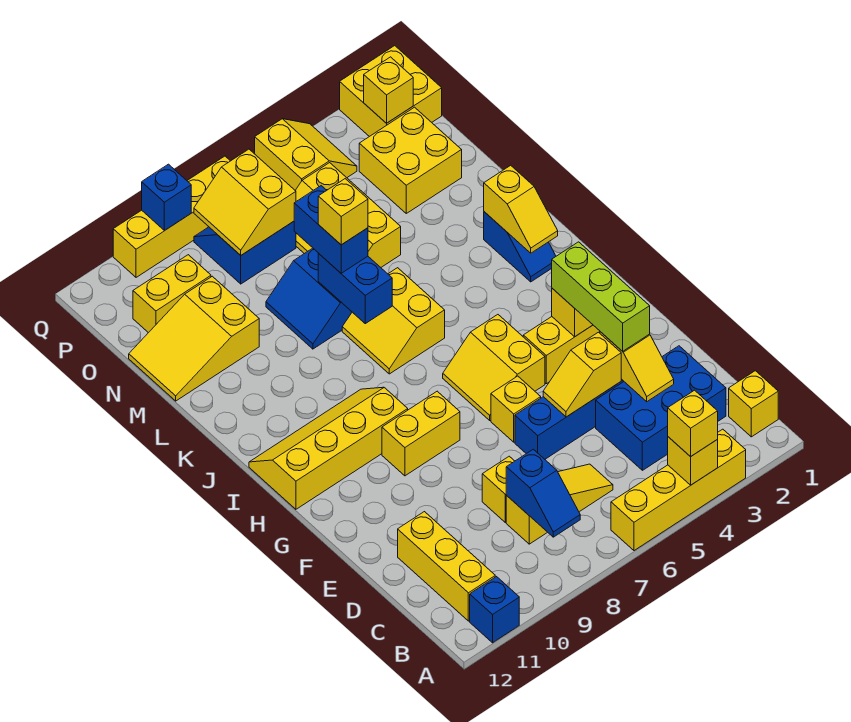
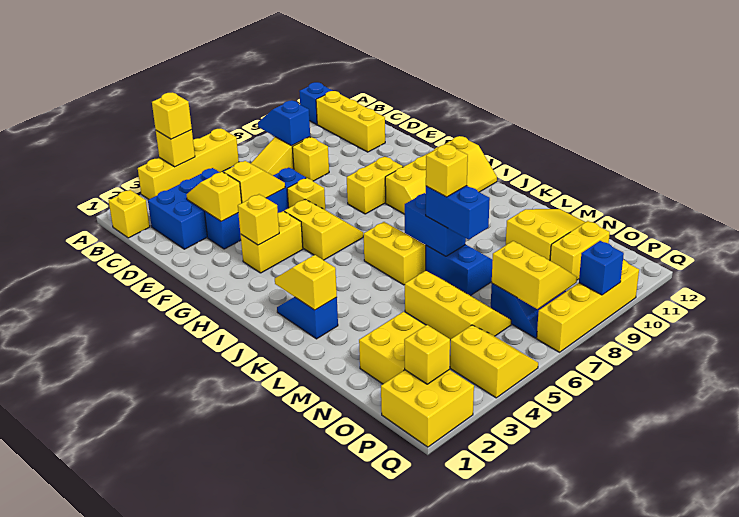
lime 1x3 brick [552,242,650,351] -> none
yellow 2x2 slope [255,119,357,190] -> yellow 2x2 slope turned to [450,325,538,398]

